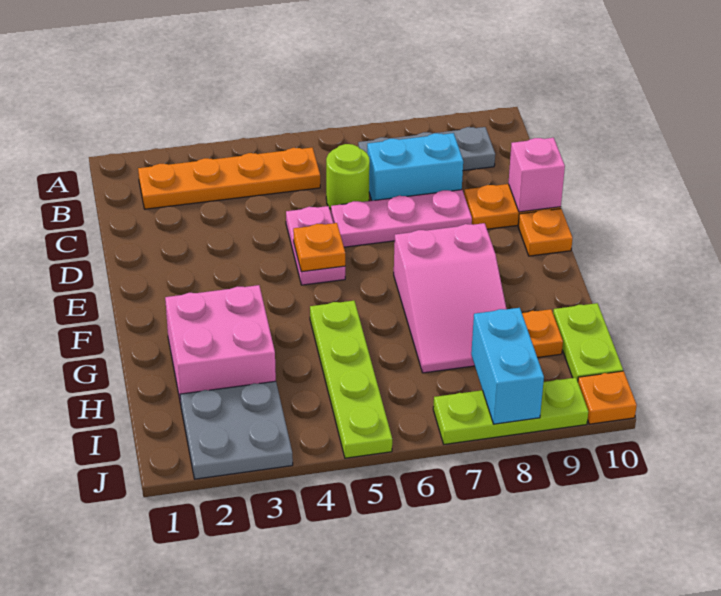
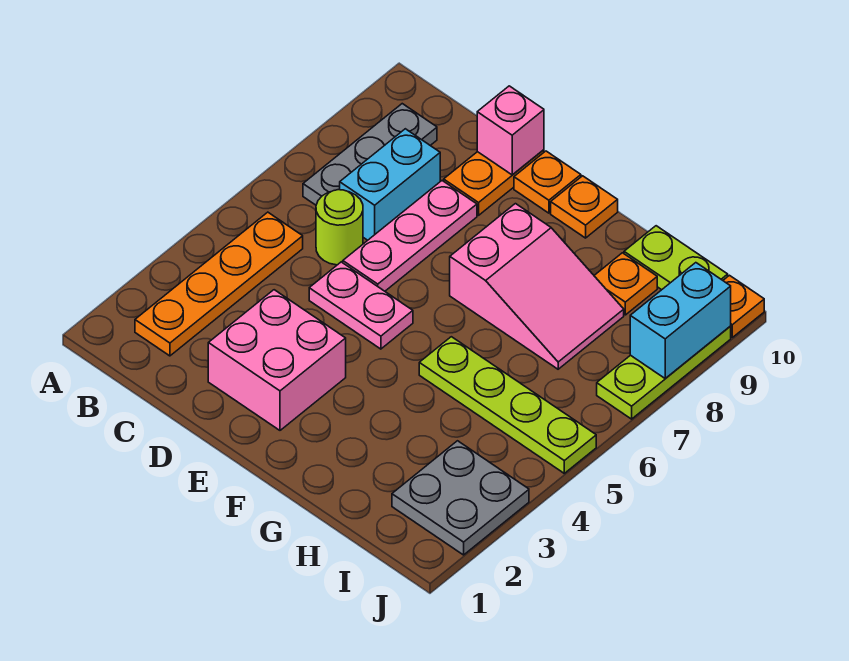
orange 1x1 plate [293,223,345,272] -> orange 1x1 plate moved to [551,176,618,238]
pink 2x2 brick [165,285,276,404] -> pink 2x2 brick moved to [208,290,346,430]
cyan 1x2 brick [471,308,544,424] -> cyan 1x2 brick turned to [630,263,731,379]

